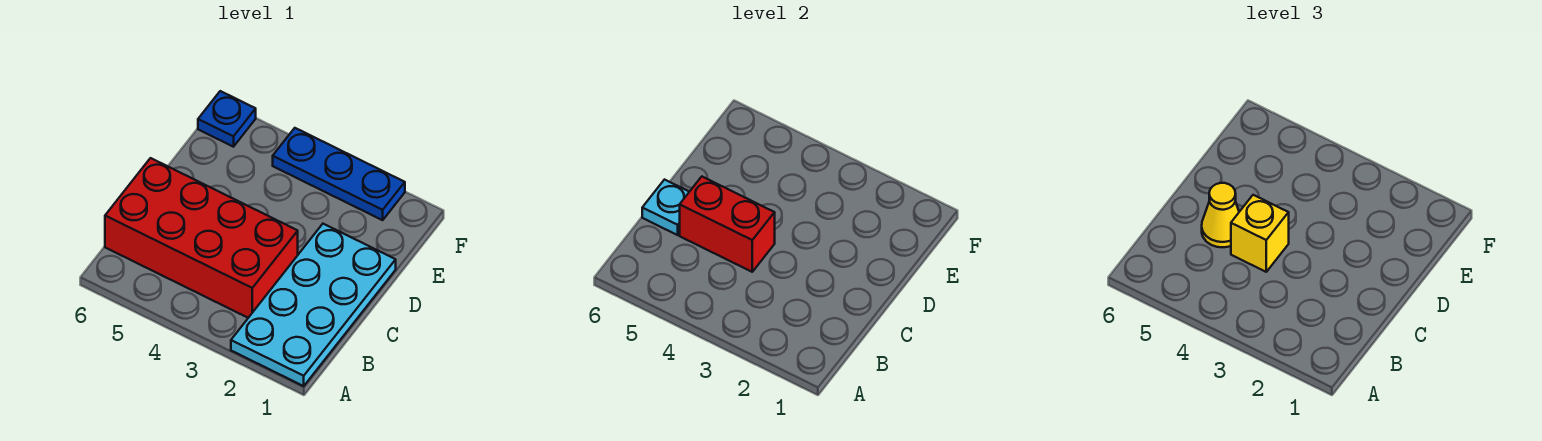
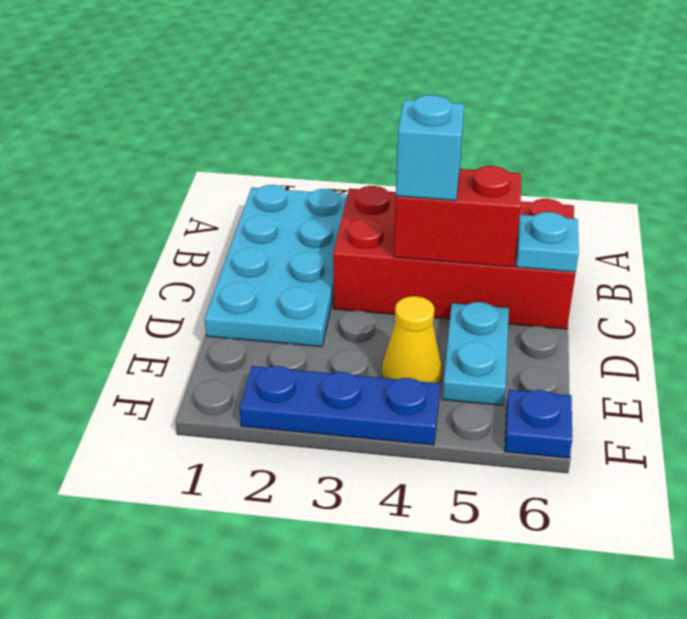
yellow 1x1 brick [1231,195,1289,272] -> cyan 1x1 brick [396,95,464,201]
yellow 1x1 cone [1202,183,1239,247] -> yellow 1x1 cone moved to [382,296,442,383]
none -> cyan 1x2 plate [442,302,509,405]

